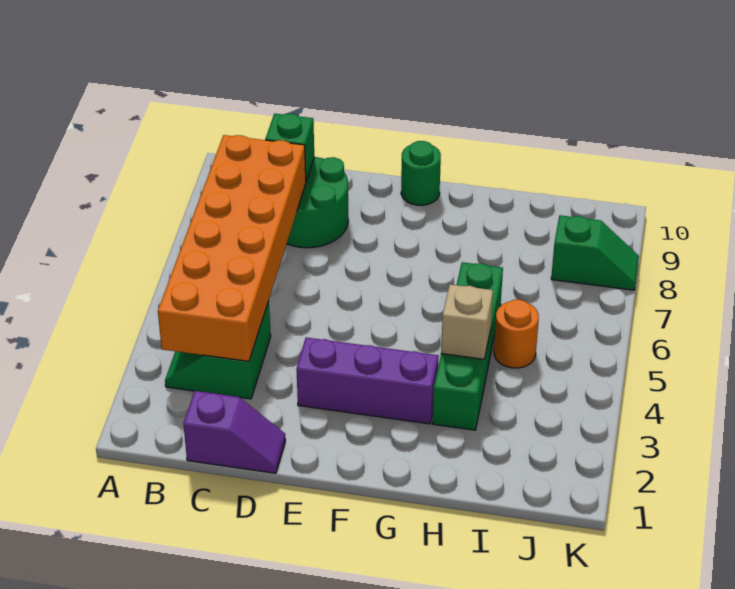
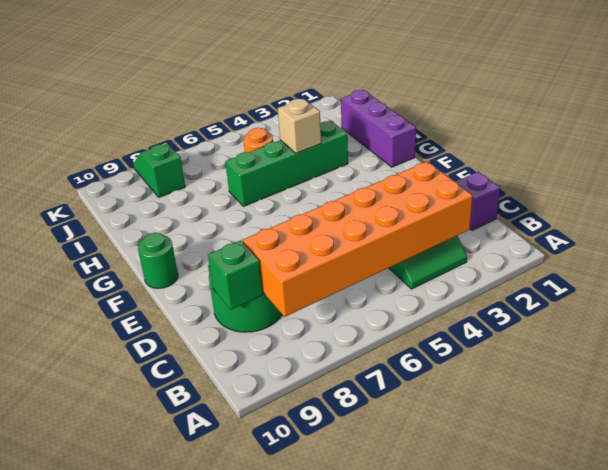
purple 1x3 brick [296,337,439,424] -> purple 1x3 brick moved to [341,90,416,167]

